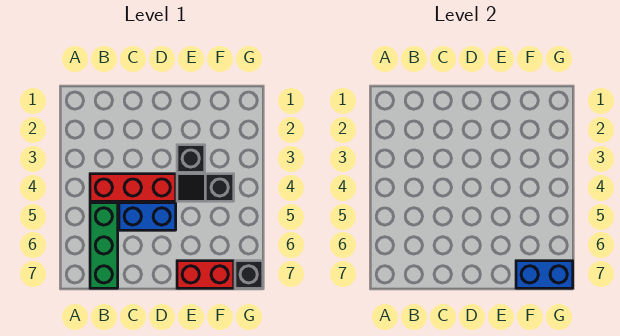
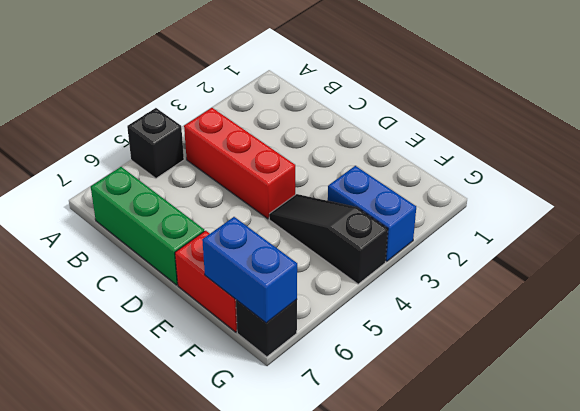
green 1x3 brick [90,203,118,288] -> green 1x3 brick turned to [91,167,204,285]
blue 1x2 brick [119,203,176,230] -> blue 1x2 brick moved to [328,166,416,261]
black 1x1 brick [177,145,205,172] -> black 1x1 brick moved to [127,108,184,178]
black 1x2 slope [177,174,234,201] -> black 1x3 slope [269,194,388,284]

